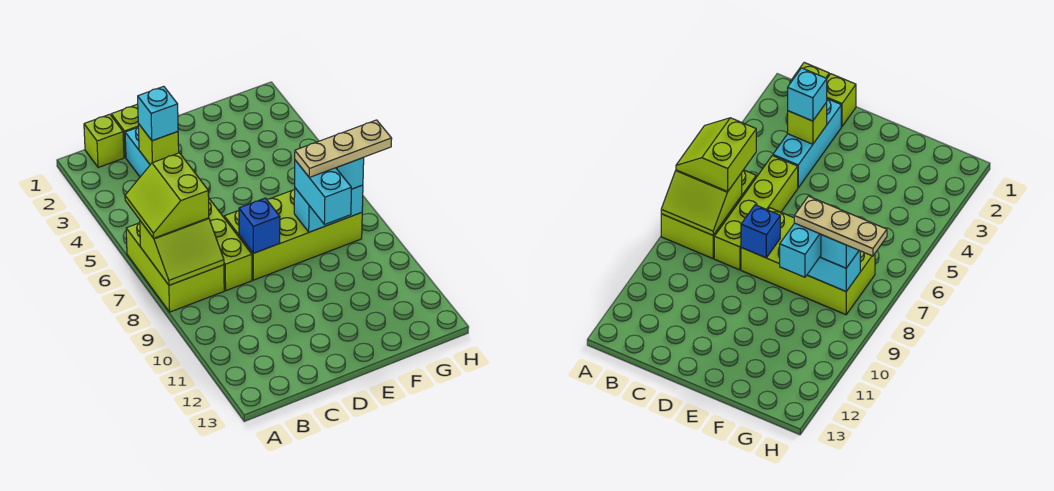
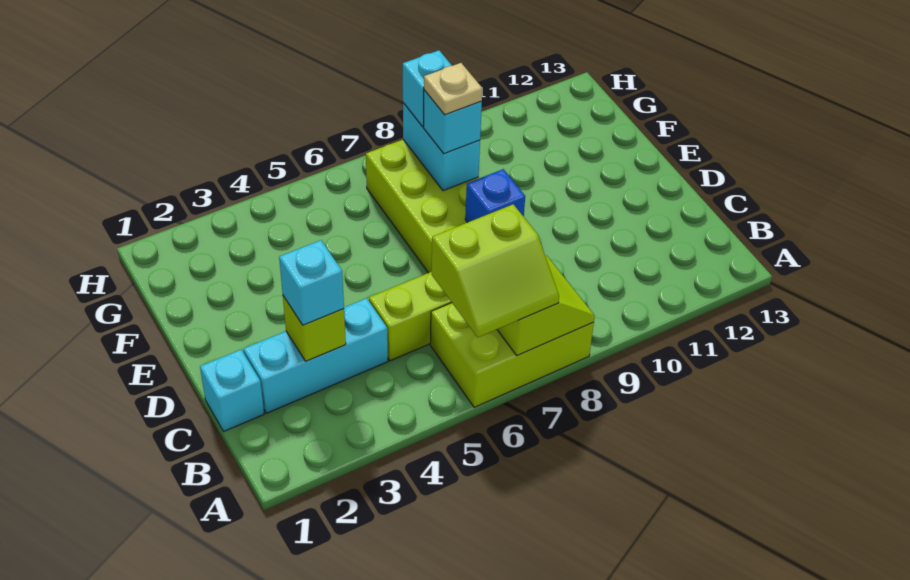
lime 1x1 brick [84,114,124,168] -> none
lime 1x1 brick [111,105,138,158] -> cyan 1x1 brick [200,350,264,431]
cyan 1x2 brick [295,160,351,225] -> cyan 1x1 brick [423,90,482,154]
tan 1x3 plate [295,120,392,177] -> tan 1x1 plate [424,63,482,115]

